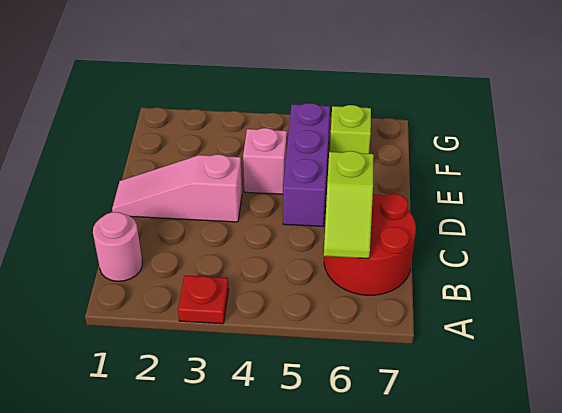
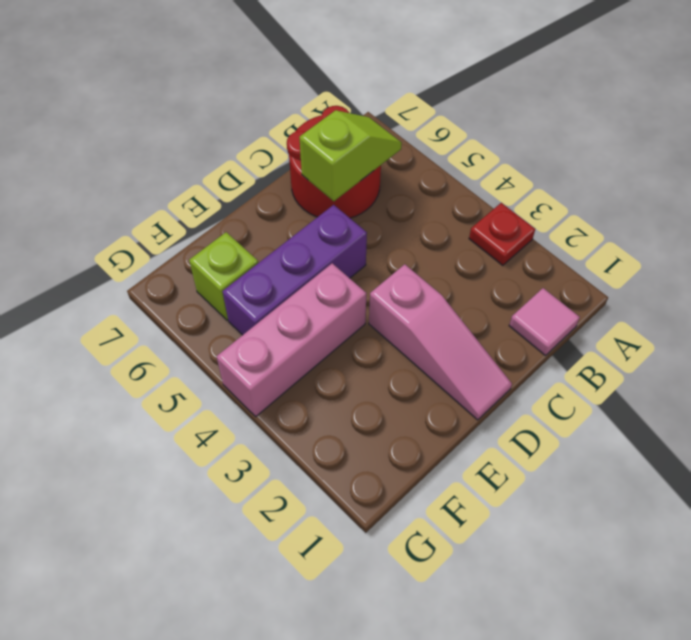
pink 1x1 round brick [93,212,142,281] -> pink 1x1 tile [509,288,580,356]
pink 1x1 brick [243,128,287,194] -> pink 1x3 brick [217,263,367,417]

